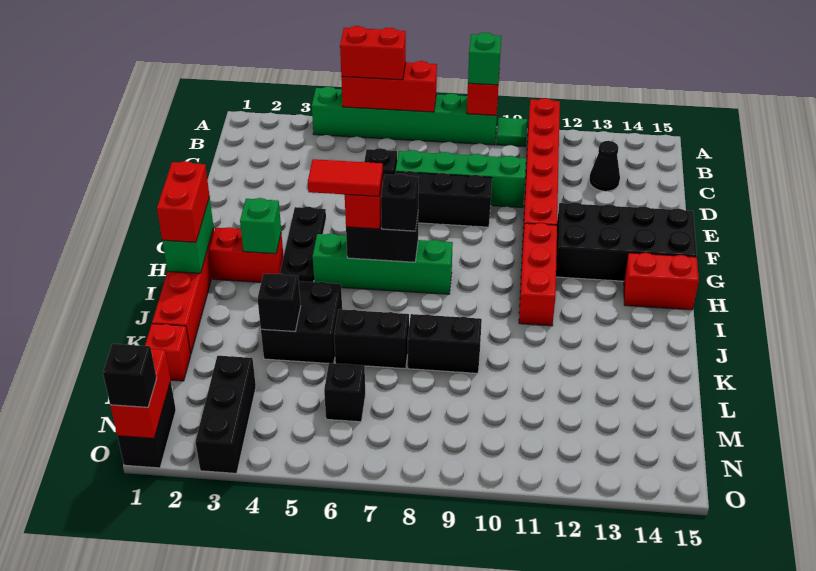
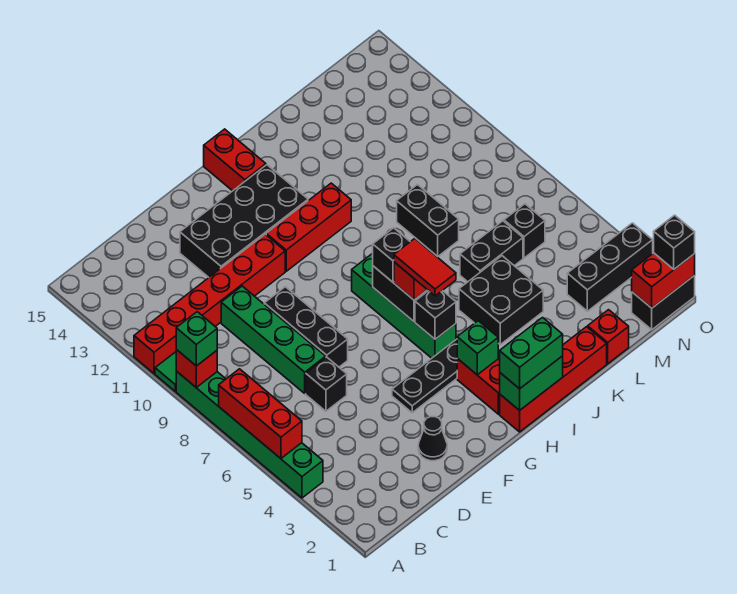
red 1x2 brick [340,26,406,80] -> none
black 1x1 cone [589,141,620,191] -> black 1x1 cone moved to [418,417,447,461]
black 2x4 brick [556,202,697,281] -> black 2x4 brick turned to [180,165,308,277]
red 1x2 brick [157,161,210,242] -> green 1x2 brick [500,318,563,389]
black 1x1 brick [258,274,301,332] -> black 1x1 brick moved to [415,290,456,339]
black 1x2 brick [334,309,409,369] -> black 1x2 brick turned to [460,221,523,282]

